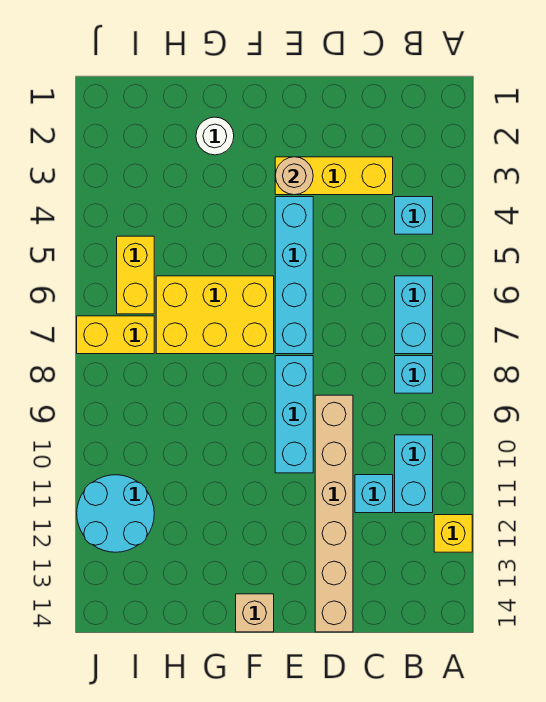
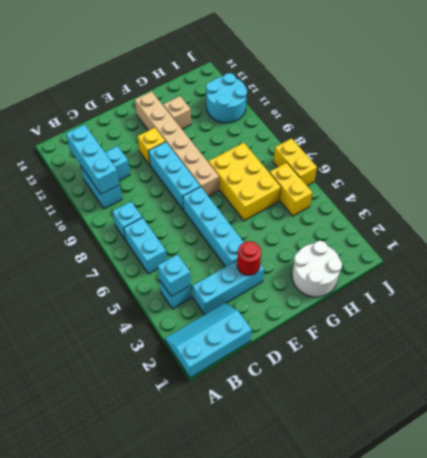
none -> cyan 2x3 slope [165,303,252,378]
yellow 1x1 brick [434,515,472,552] -> yellow 1x1 brick moved to [138,128,166,165]
none -> cyan 1x1 brick [158,254,191,296]
none -> cyan 1x3 brick [66,125,119,194]
yellow 1x3 brick [275,157,393,195] -> cyan 1x3 brick [192,260,264,315]
tan 1x6 brick [315,395,353,632] -> tan 1x6 brick moved to [135,91,219,196]
tan 1x1 round brick [275,157,313,195] -> red 1x1 round brick [237,241,261,275]
yellow 2x3 brick [156,276,274,354] -> yellow 2x3 brick turned to [208,143,281,221]
tan 1x1 brick [236,594,274,632] -> tan 1x1 brick moved to [163,96,191,129]
white 1x1 round brick [196,117,234,155] -> white 2x2 round brick [292,241,342,297]
yellow 1x2 brick [77,316,154,354] -> yellow 1x2 brick turned to [273,138,317,186]

